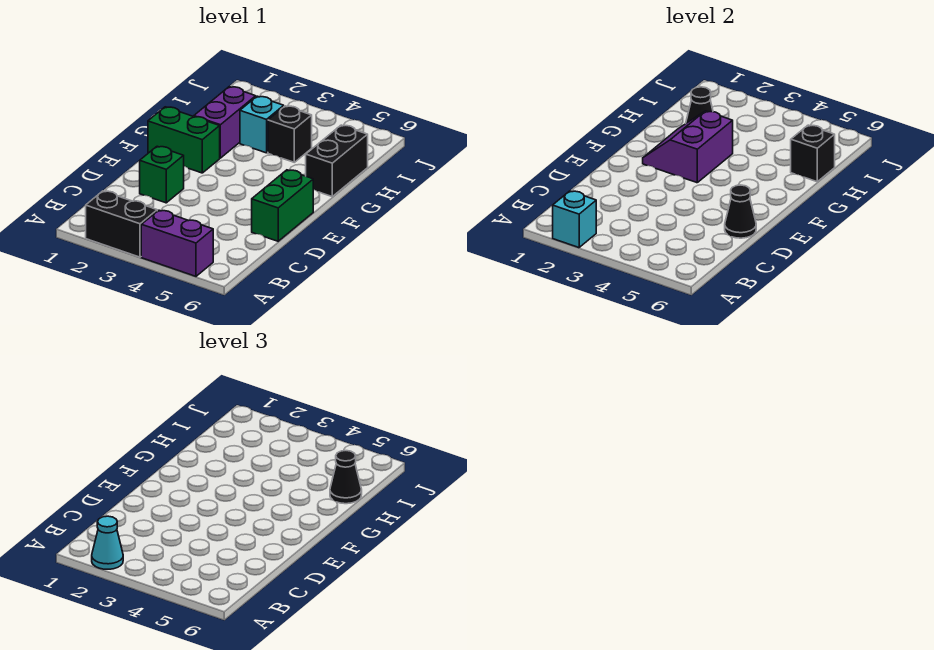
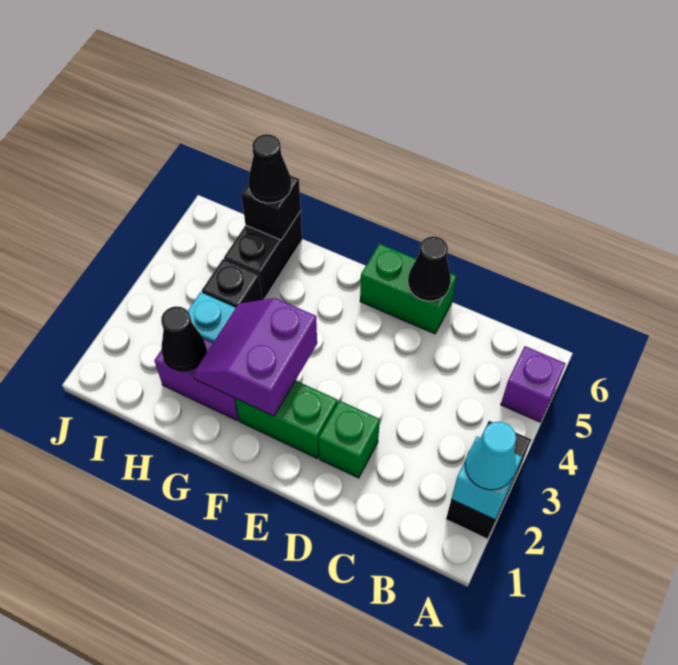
purple 1x2 brick [141,210,213,276] -> purple 1x1 brick [501,346,566,422]
green 1x2 brick [148,107,220,173] -> green 1x2 brick turned to [235,381,337,459]
purple 2x2 slope [643,111,733,183] -> purple 2x2 slope turned to [193,298,317,416]
black 1x2 brick [306,125,368,196] -> black 1x2 brick turned to [224,211,302,300]

